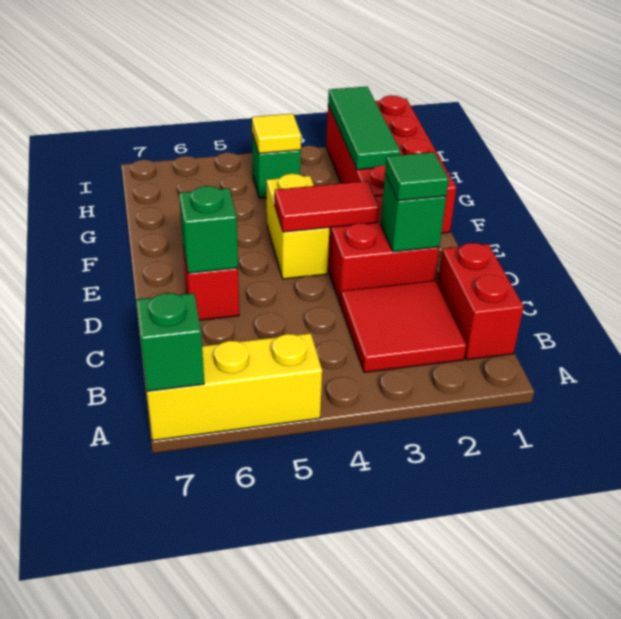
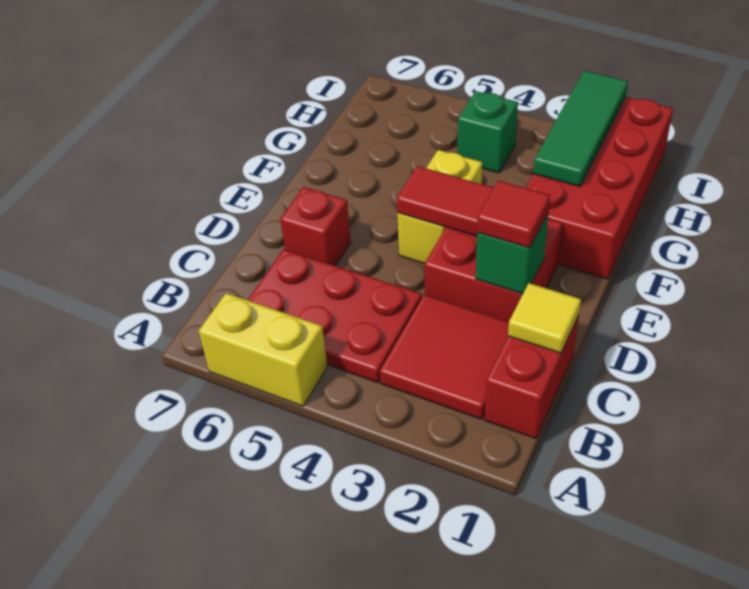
yellow 1x3 brick [147,333,322,441] -> yellow 1x2 brick [199,293,327,406]
green 1x1 brick [136,293,204,391] -> none
none -> red 2x3 plate [248,249,422,383]
green 1x1 tile [385,152,449,201] -> red 1x1 tile [477,181,550,248]
green 1x1 brick [179,186,238,273] -> none
yellow 1x1 tile [252,114,301,153] -> yellow 1x1 tile moved to [508,283,581,353]

